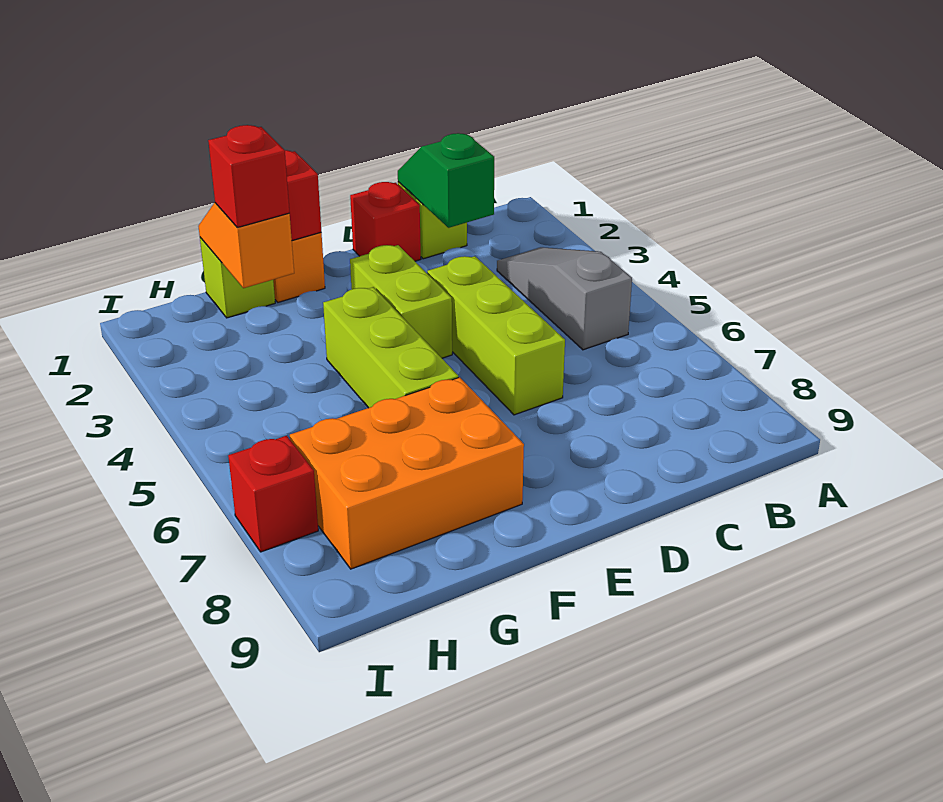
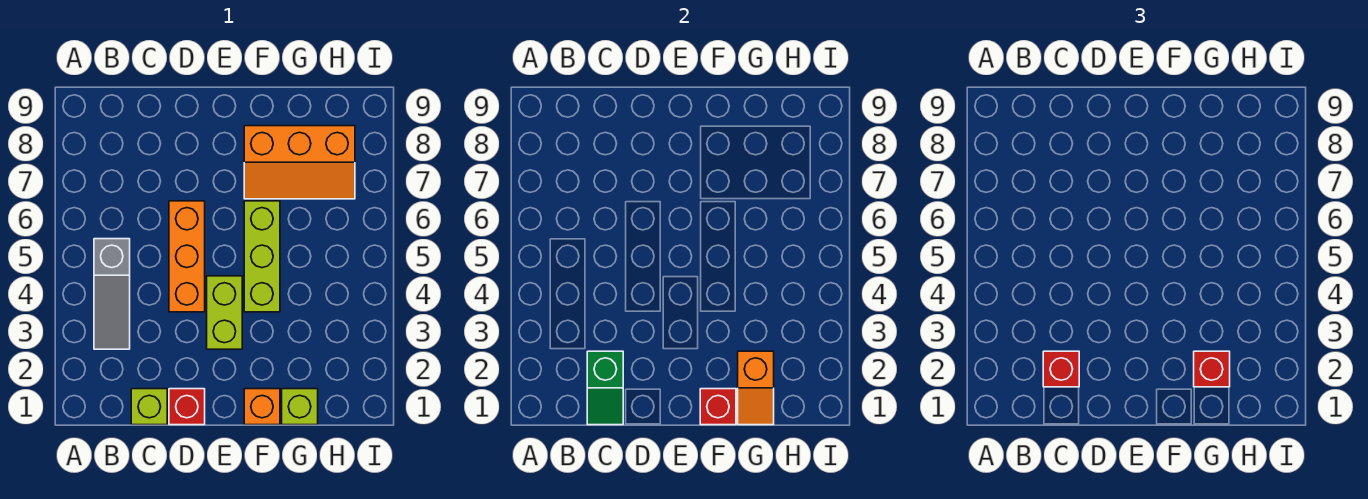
lime 1x3 brick [427,256,565,415] -> orange 1x3 brick [169,201,205,312]
orange 2x3 brick [290,377,524,569] -> orange 2x3 slope [244,126,355,199]
red 1x1 brick [228,436,318,552] -> red 1x1 brick moved to [1043,351,1079,387]

